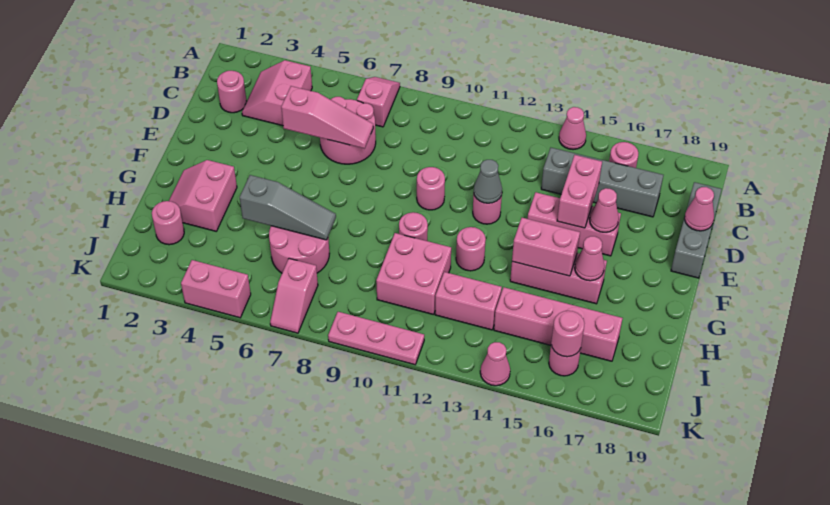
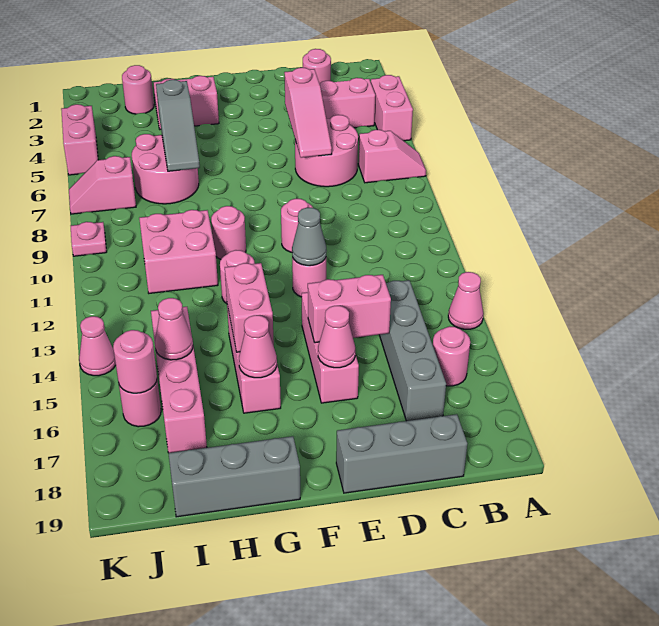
pink 1x1 cone [685,187,714,231] -> pink 1x1 cone moved to [155,298,193,360]
none -> grey 1x3 brick [169,436,300,517]
pink 1x2 brick [435,272,502,330] -> pink 1x2 brick moved to [371,75,413,141]
pink 1x3 plate [328,312,424,365] -> pink 1x1 plate [71,222,107,256]

